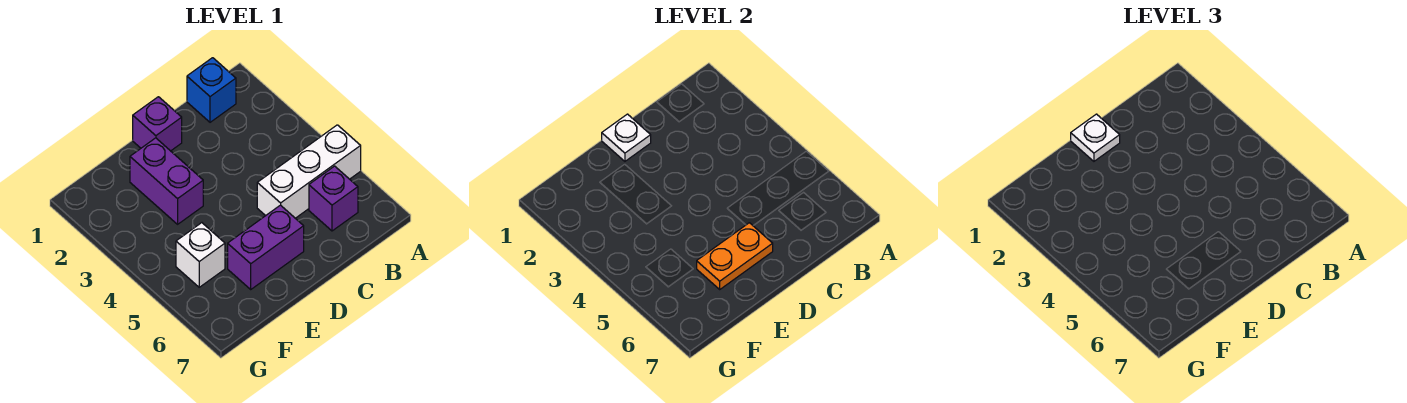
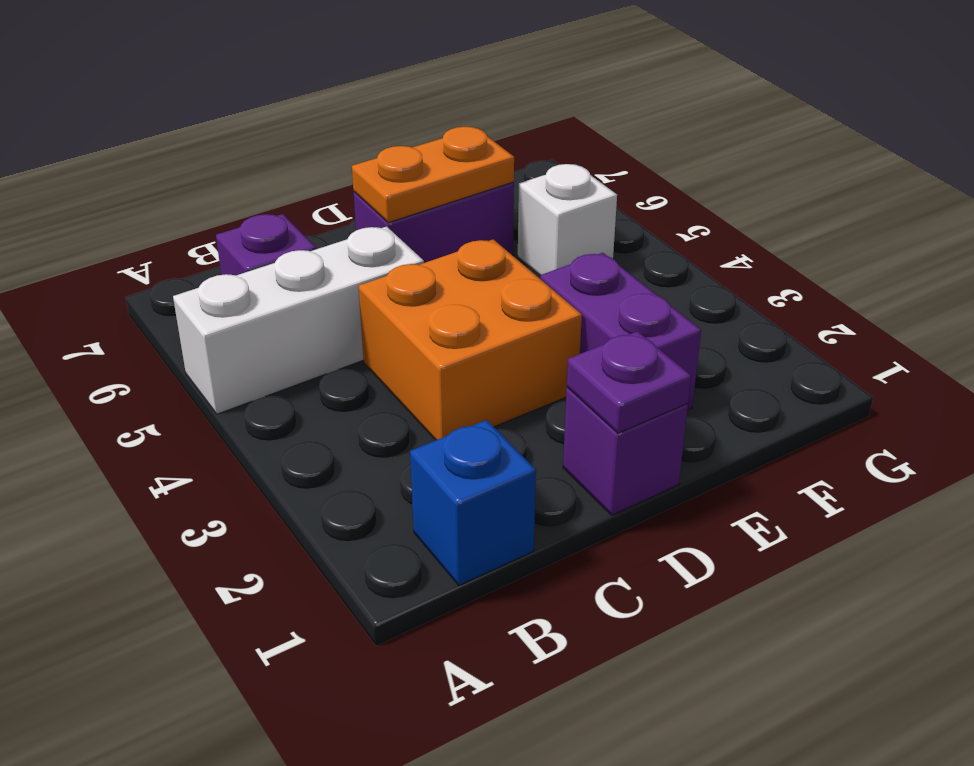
none -> orange 2x2 brick [359,239,582,440]
white 1x1 plate [602,114,651,161] -> purple 1x1 plate [567,331,691,433]
white 1x1 plate [1071,114,1120,161] -> none

